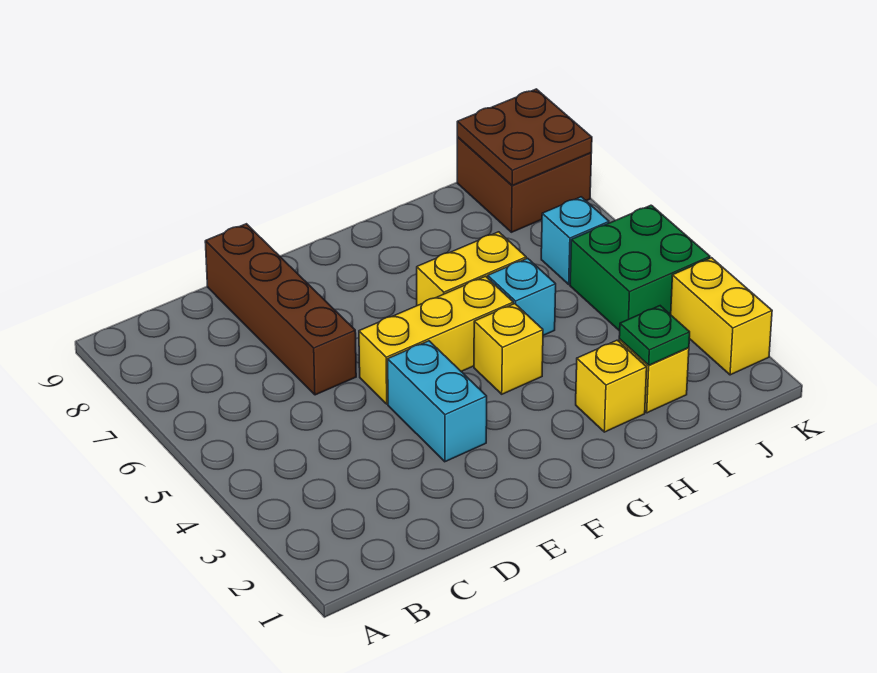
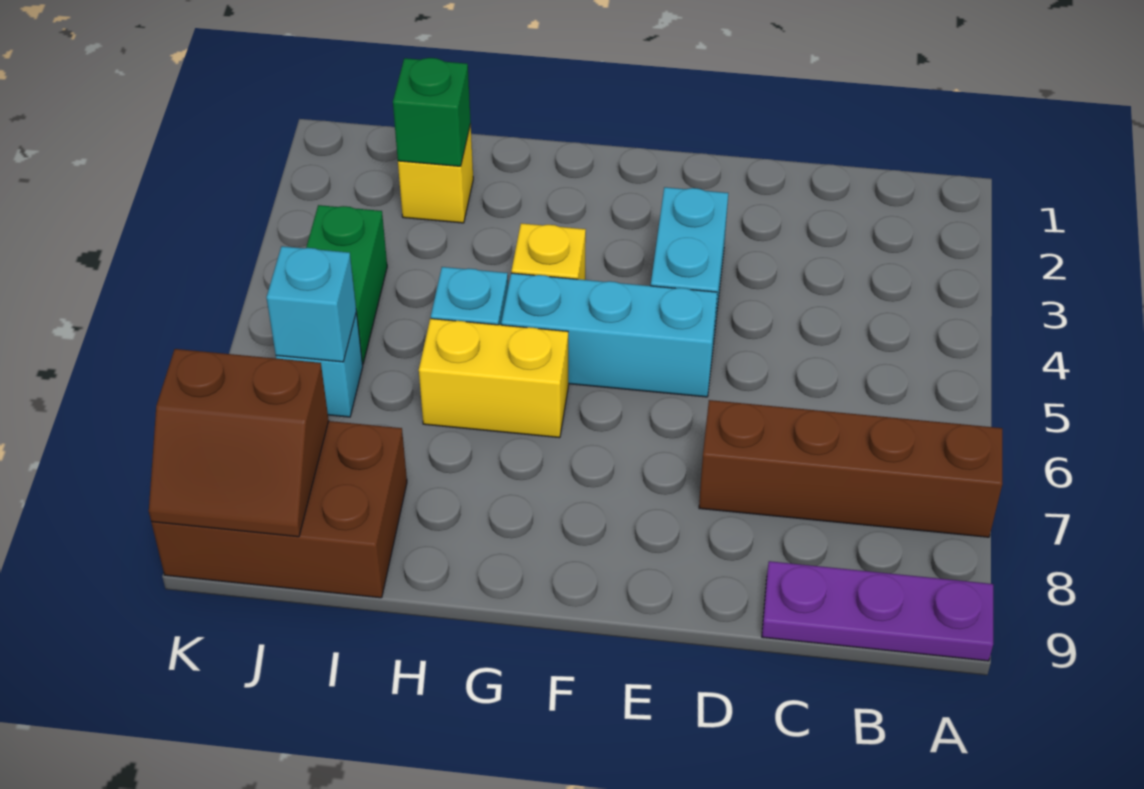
none -> purple 1x3 plate [762,561,993,661]
brown 1x4 brick [205,224,356,395] -> brown 1x4 brick turned to [699,400,1002,537]
yellow 1x3 brick [359,276,513,404] -> cyan 1x3 brick [501,273,717,397]
yellow 1x1 brick [576,340,647,432] -> none
green 1x1 plate [619,306,690,365] -> green 1x1 brick [393,58,471,166]
green 2x2 brick [570,205,710,331] -> green 1x2 brick [306,205,387,364]
none -> cyan 1x1 brick [266,246,356,362]
brown 2x2 brick [457,137,591,232] -> brown 2x3 brick [151,421,407,598]
brown 2x2 plate [457,89,592,186] -> brown 2x2 slope [149,349,329,537]
yellow 1x2 brick [671,258,772,375] -> none

